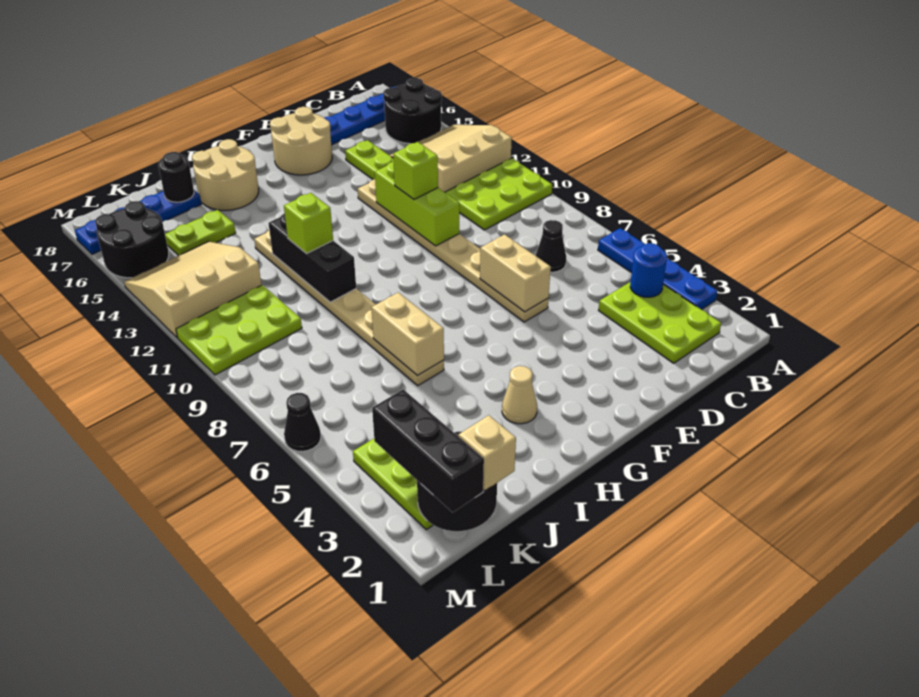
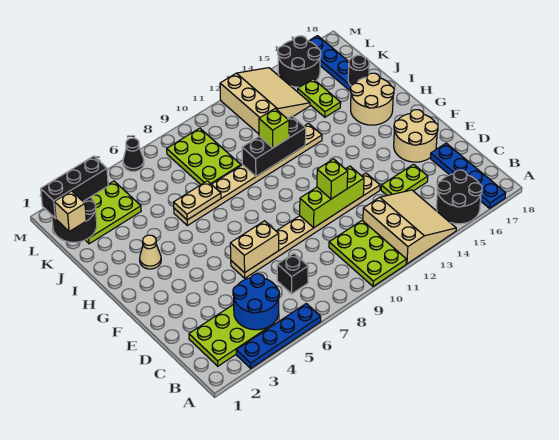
blue 1x1 round brick [630,243,667,297] -> blue 2x2 round brick [233,274,279,330]
black 1x1 cone [536,220,566,272] -> black 1x1 brick [277,254,308,294]
tan 1x2 brick [371,292,444,376] -> tan 1x2 plate [174,181,221,220]
lime 2x3 plate [176,285,302,375] -> lime 2x3 plate moved to [167,128,241,185]

